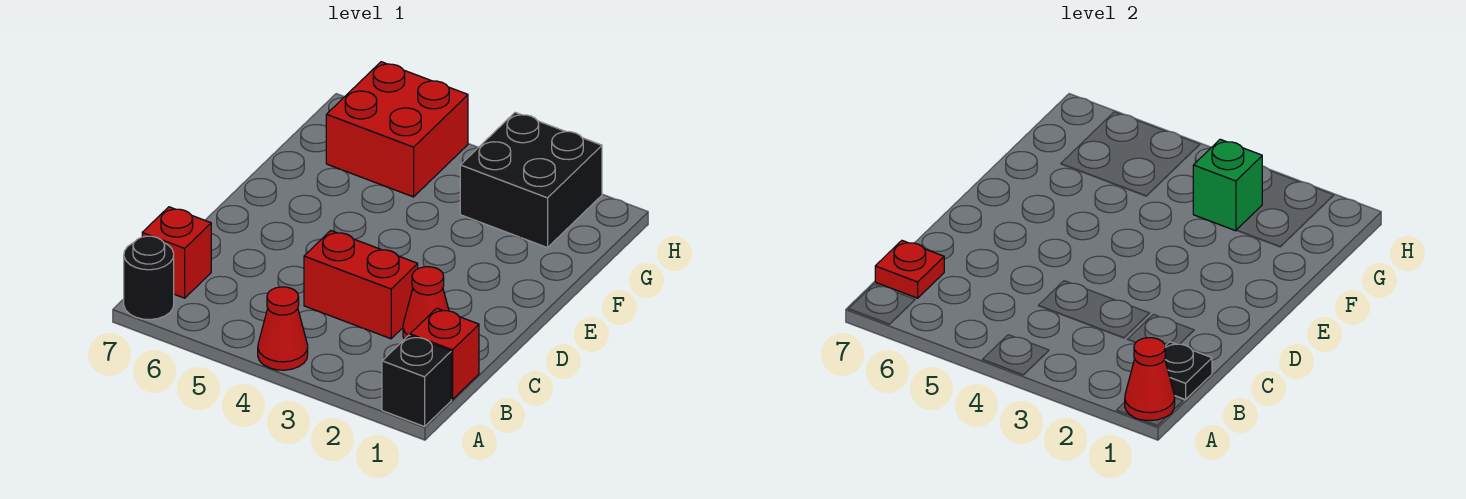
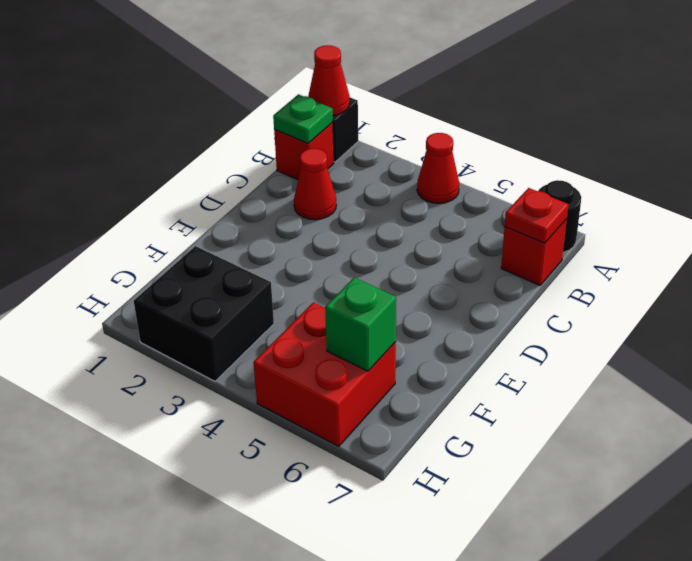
black 1x1 plate [1165,342,1212,400] -> green 1x1 plate [273,94,333,143]
red 1x2 brick [304,231,418,339] -> none
green 1x1 brick [1193,139,1262,231] -> green 1x1 brick moved to [325,278,396,371]

